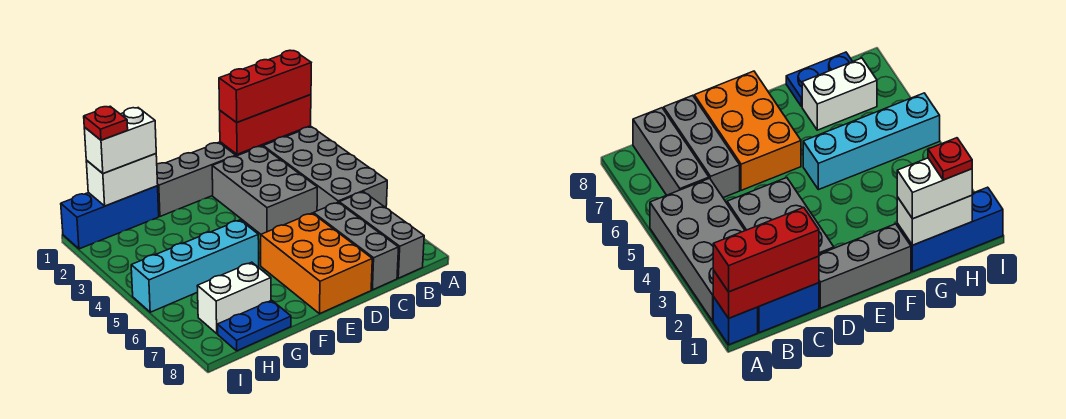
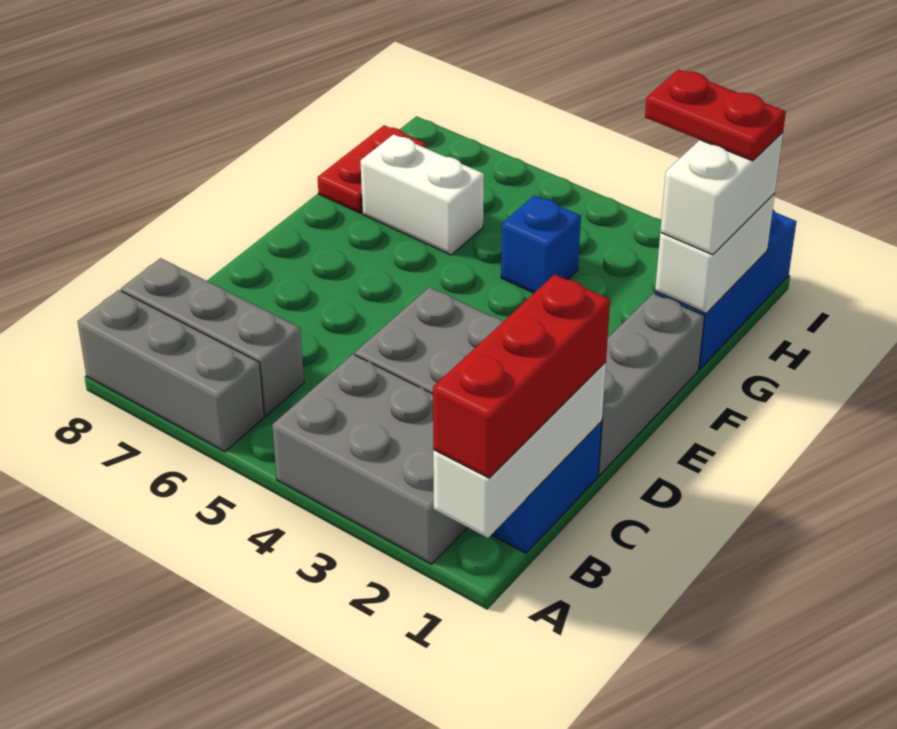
blue 1x1 brick [713,297,758,345] -> blue 1x1 brick moved to [501,195,581,293]
red 1x3 brick [220,95,311,154] -> white 1x3 brick [433,362,606,538]
grey 2x4 brick [263,127,387,211] -> grey 2x3 brick [272,354,468,564]
grey 1x3 brick [313,202,399,290] -> grey 1x3 brick moved to [78,290,264,452]
orange 2x3 brick [261,213,372,314] -> none
cyan 1x4 brick [131,220,259,312] -> none
white 1x2 brick [197,262,271,334] -> white 1x2 brick turned to [360,134,484,255]
blue 1x2 plate [218,300,291,351] -> red 1x2 plate [318,125,426,213]
red 1x1 plate [84,106,128,140] -> red 1x2 plate [645,70,786,161]

